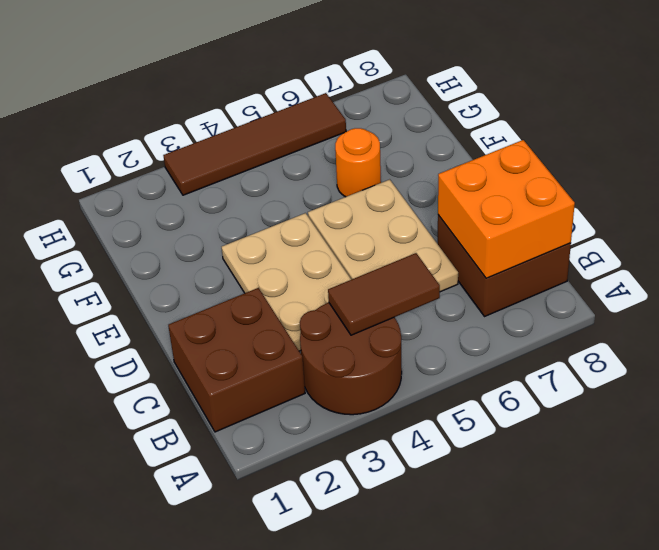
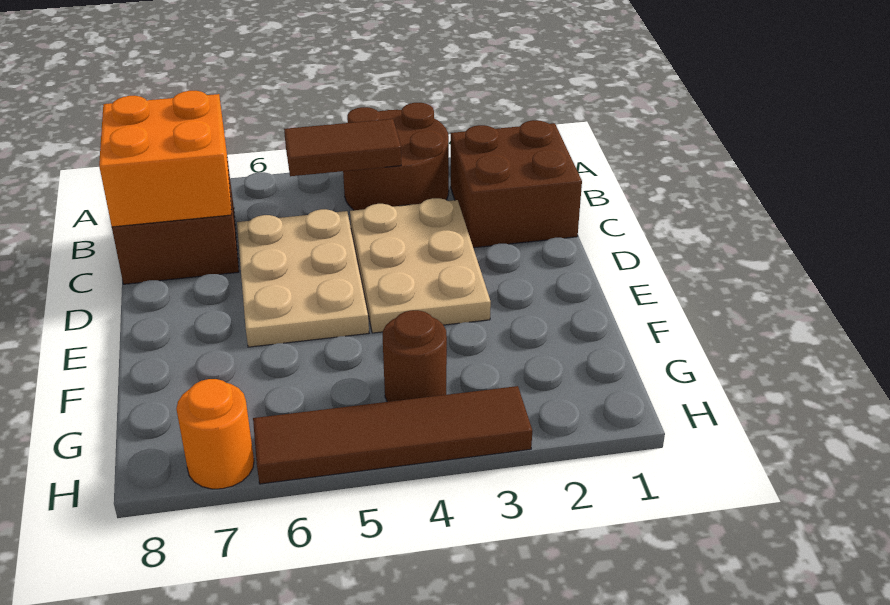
orange 1x1 round brick [335,128,381,197] -> orange 1x1 round brick moved to [176,379,254,489]
none -> brown 1x1 round brick [383,310,447,402]

